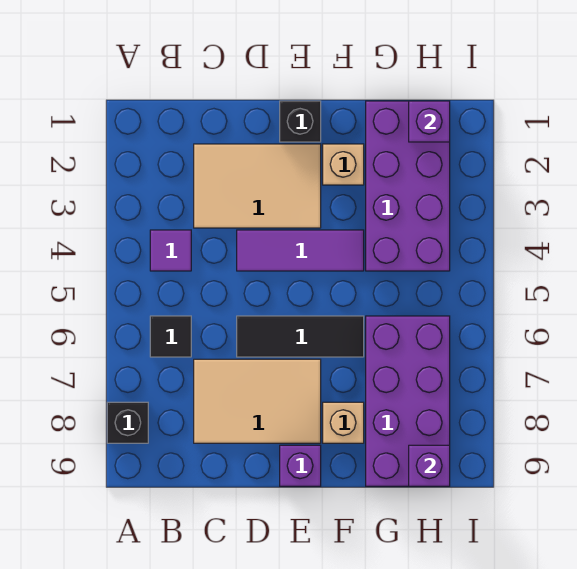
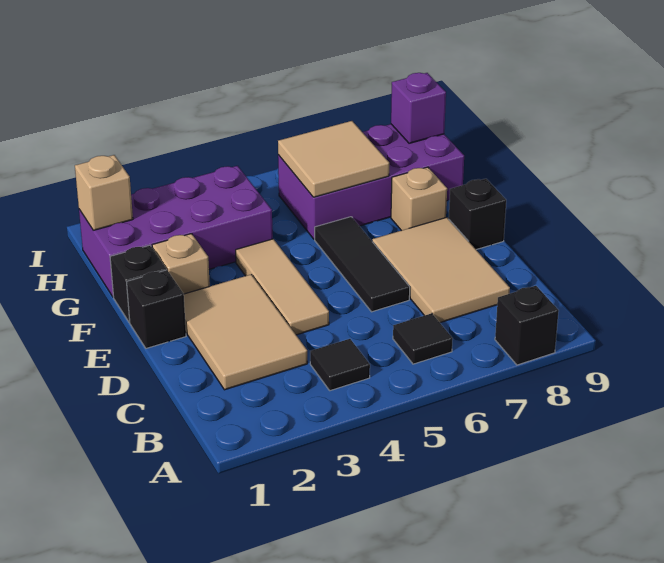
purple 1x1 tile [150,230,191,271] -> black 1x1 tile [310,339,370,391]
purple 1x3 tile [237,230,364,271] -> tan 1x3 tile [236,239,329,335]
purple 1x1 brick [280,445,321,486] -> black 1x1 brick [449,179,506,250]
none -> black 1x1 brick [110,245,166,322]
none -> tan 2x2 tile [278,121,389,197]
purple 1x1 brick [409,101,450,142] -> tan 1x1 brick [75,155,133,230]

